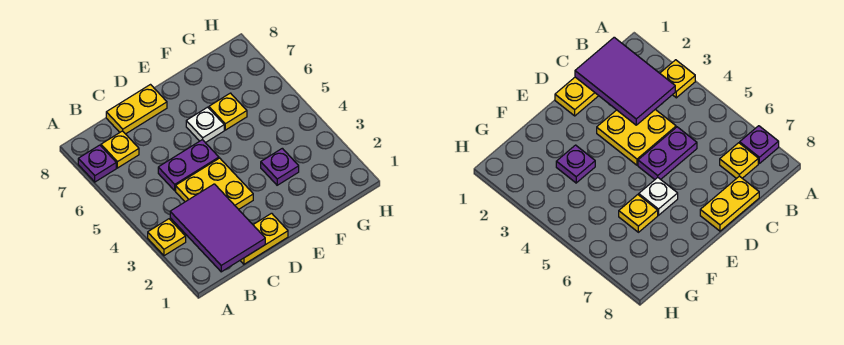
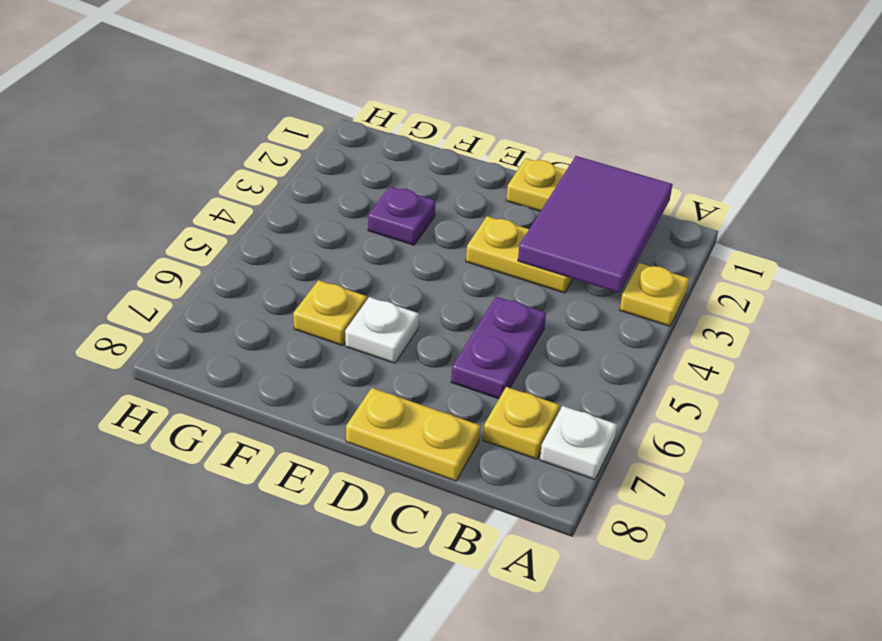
purple 1x1 plate [78,145,116,182] -> white 1x1 plate [540,406,617,480]
yellow 2x2 plate [176,158,253,209] -> yellow 1x2 plate [466,216,573,293]
purple 1x2 plate [158,140,219,191] -> purple 1x2 plate turned to [451,297,546,399]

